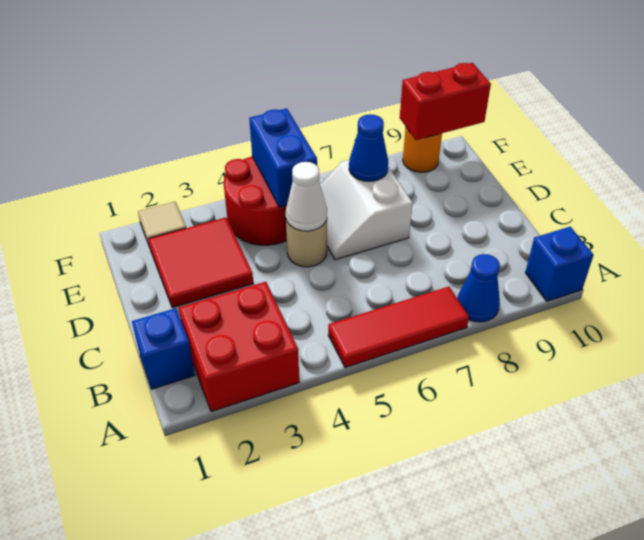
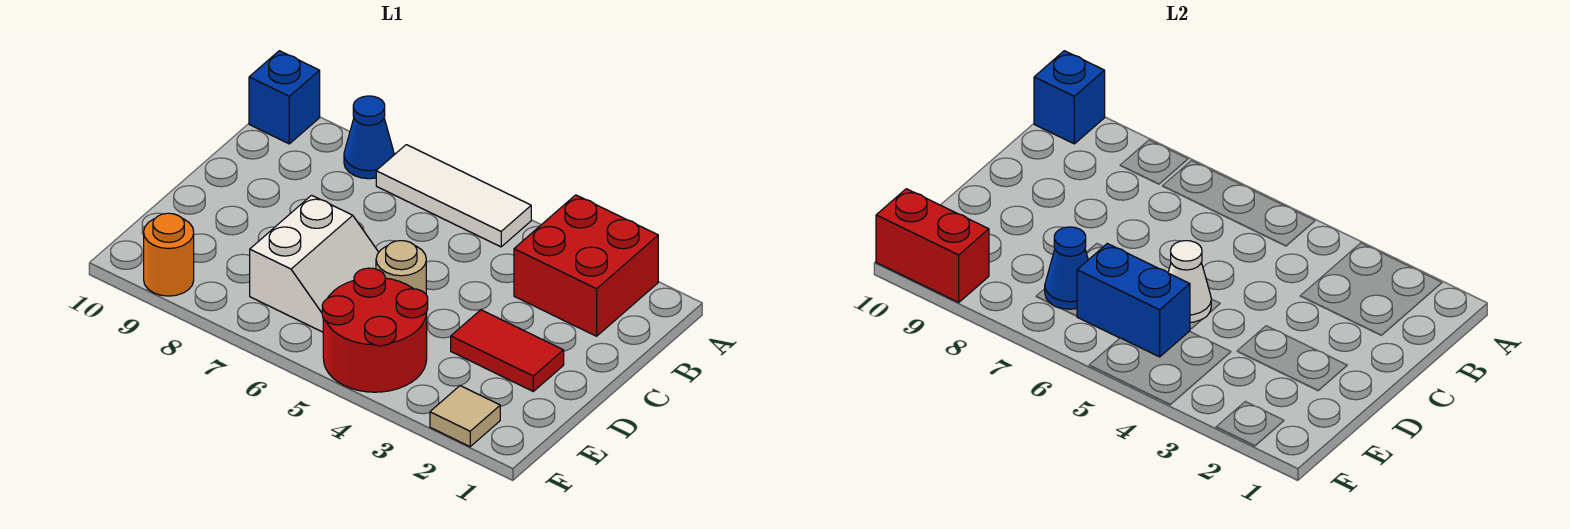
red 1x3 tile [328,287,469,368] -> white 1x3 tile [376,145,531,247]
blue 1x1 brick [132,308,195,389] -> blue 1x1 brick moved to [1034,51,1105,144]
red 2x2 tile [148,218,253,308] -> red 1x2 tile [451,310,564,391]
blue 1x2 brick [249,108,317,207] -> blue 1x2 brick turned to [1077,244,1190,357]

